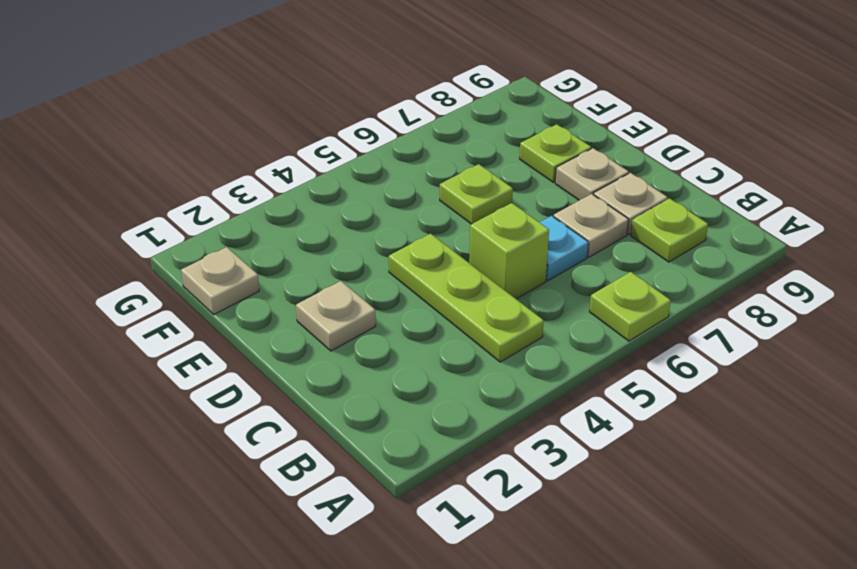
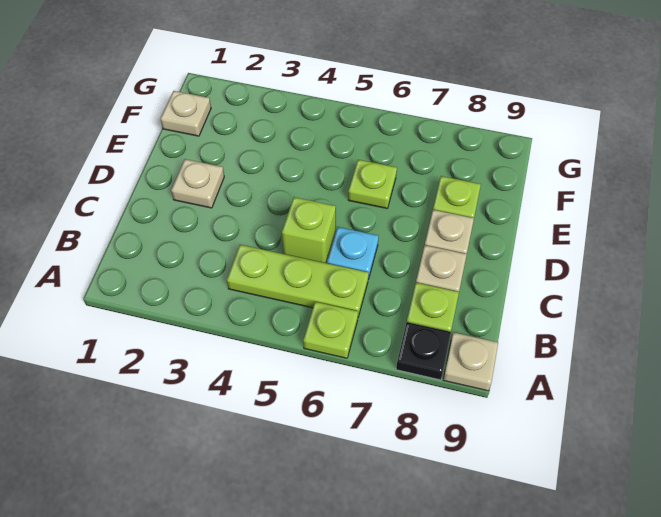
none -> black 1x1 plate [396,322,451,380]
lime 1x3 plate [389,234,544,362] -> lime 1x3 plate turned to [227,245,369,317]
tan 1x1 plate [553,194,629,257] -> tan 1x1 plate moved to [443,332,498,391]

